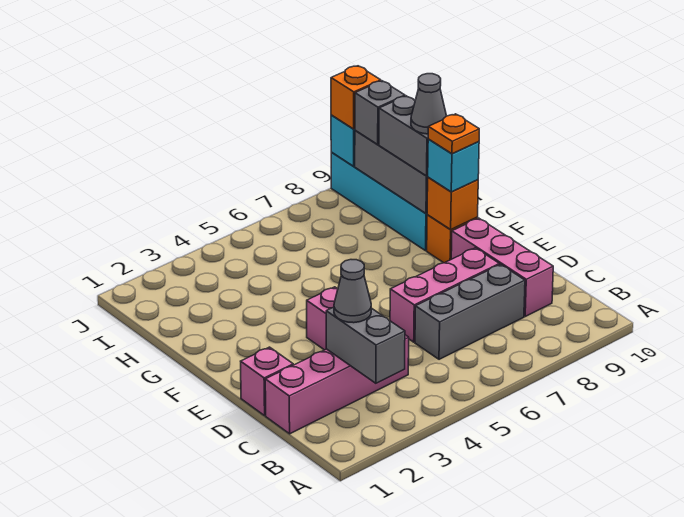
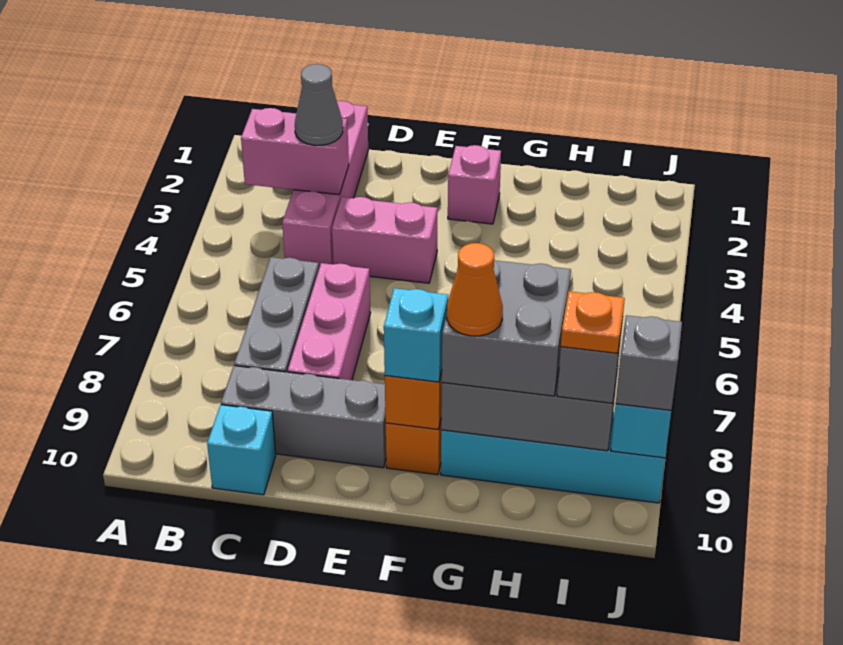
grey 1x2 brick [326,307,405,383] -> pink 1x2 brick [241,108,349,195]
pink 1x3 brick [451,218,553,316] -> grey 1x3 brick [221,366,386,468]
none -> cyan 1x1 brick [207,405,276,495]
pink 1x1 brick [241,347,293,416] -> pink 1x1 brick moved to [448,145,501,224]
orange 1x1 plate [428,114,479,154] -> orange 1x1 plate moved to [561,291,625,353]
grey 1x2 brick [379,96,428,176] -> grey 2x2 brick [442,260,571,396]
grey 1x1 cone [411,74,446,134] -> orange 1x1 cone [447,243,503,336]
orange 1x1 brick [331,66,381,129] -> grey 1x1 brick [616,315,682,411]

